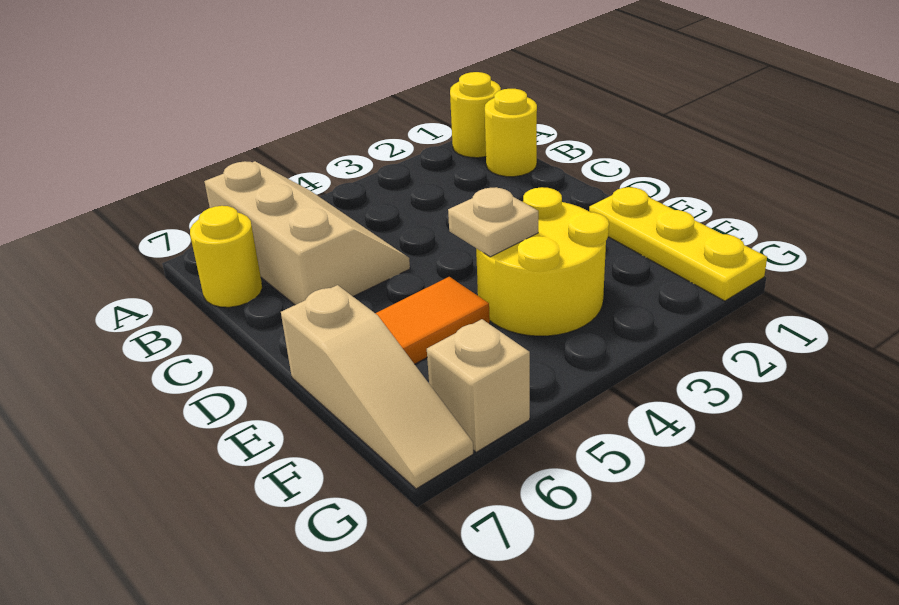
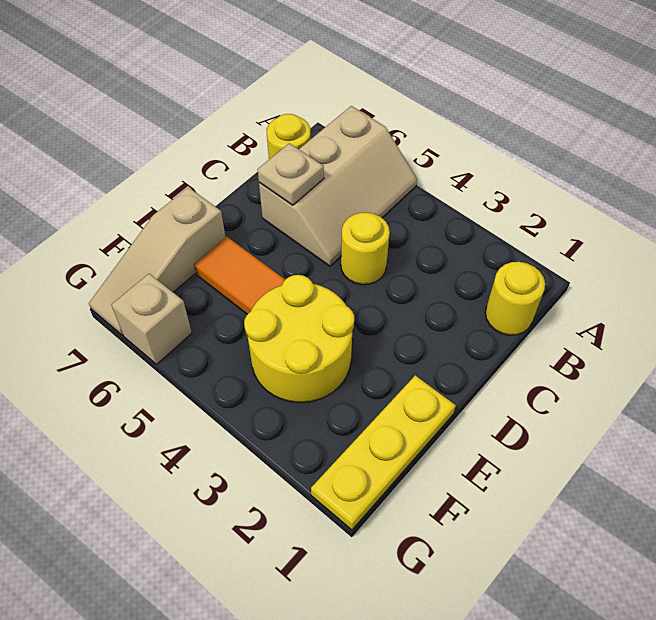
yellow 1x1 round brick [450,72,501,158] -> yellow 1x1 round brick moved to [341,213,390,285]
tan 1x1 plate [448,187,538,257] -> tan 1x1 plate moved to [258,143,324,205]

